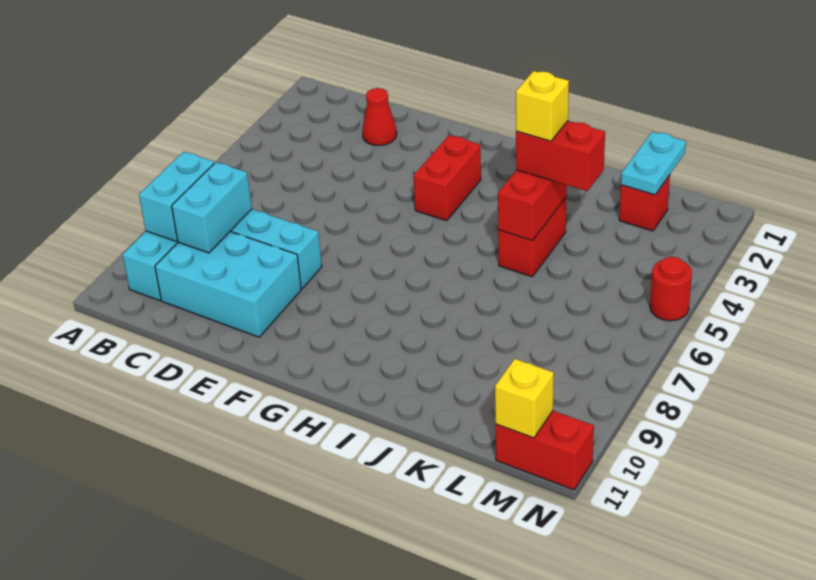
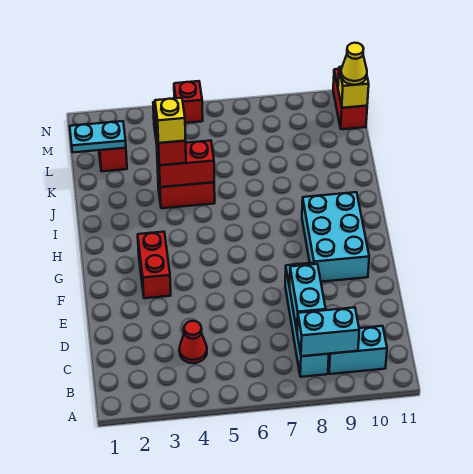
cyan 1x2 brick [172,162,252,253] -> cyan 1x2 brick turned to [290,264,326,330]
cyan 2x3 brick [155,232,301,337] -> cyan 2x3 brick moved to [302,192,369,282]
red 1x1 cone [362,88,397,146] -> red 1x1 cone moved to [179,321,207,363]
red 1x2 brick [413,135,481,221] -> red 1x2 brick turned to [138,232,171,298]
none -> yellow 1x1 cone [341,43,367,85]
red 1x1 round brick [650,257,692,321] -> red 1x1 brick [174,81,203,123]

